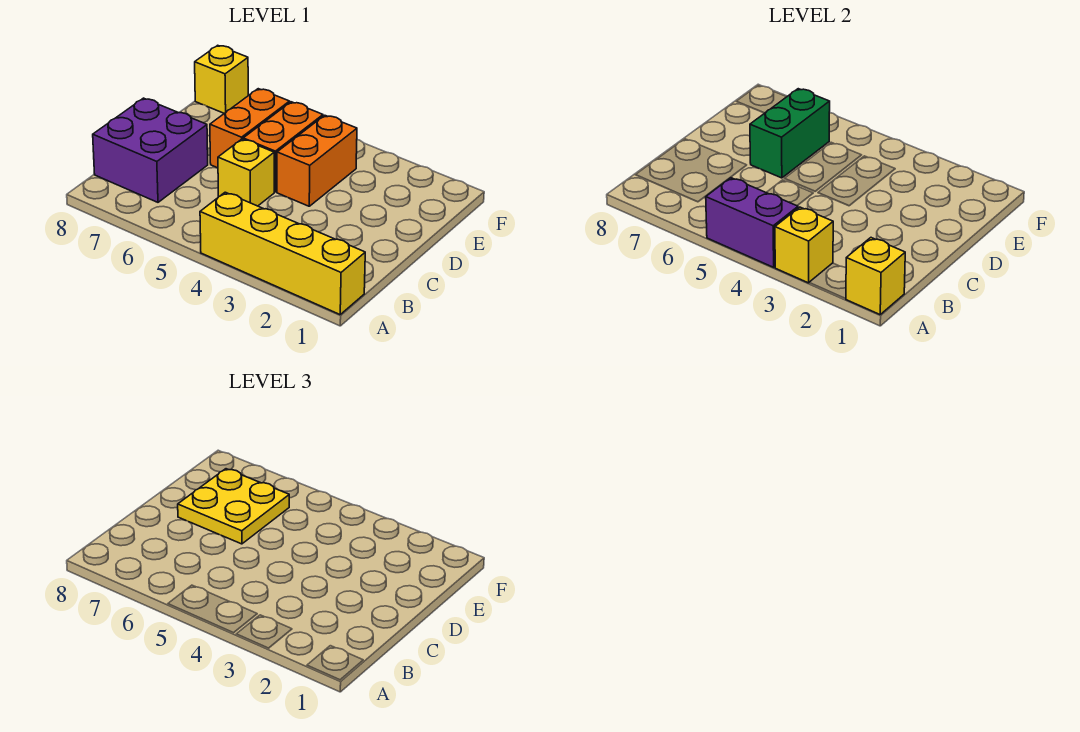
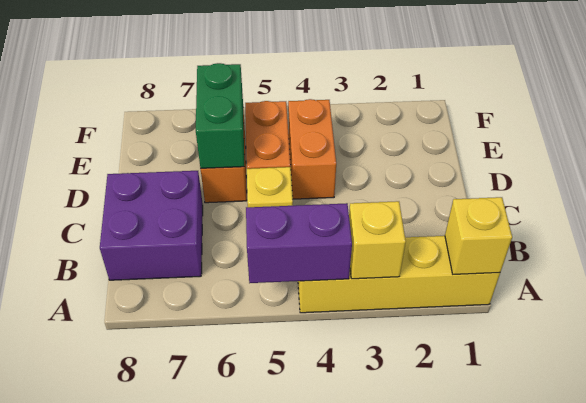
yellow 2x2 plate [178,469,289,544] -> none
yellow 1x1 brick [195,45,248,113] -> none

